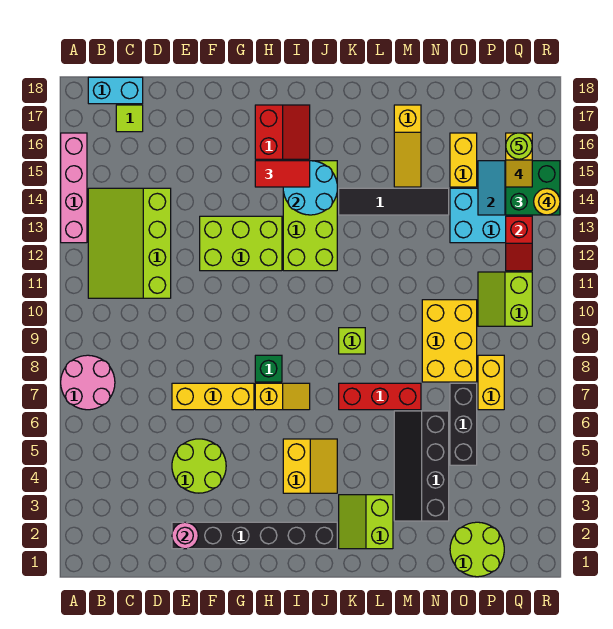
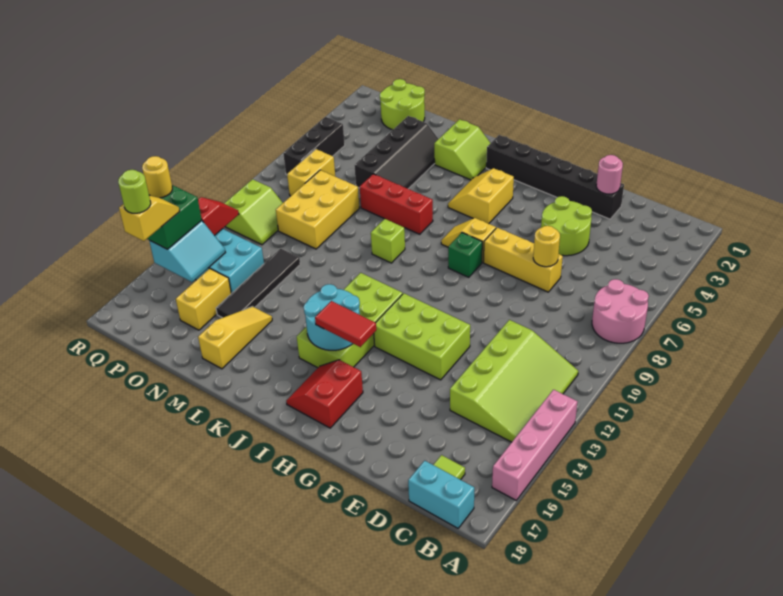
none -> yellow 1x1 round brick [533,226,560,267]
black 1x4 tile [339,188,449,215] -> black 1x4 tile turned to [216,249,300,318]
black 1x3 brick [450,383,477,465] -> black 1x3 brick moved to [283,117,345,175]

